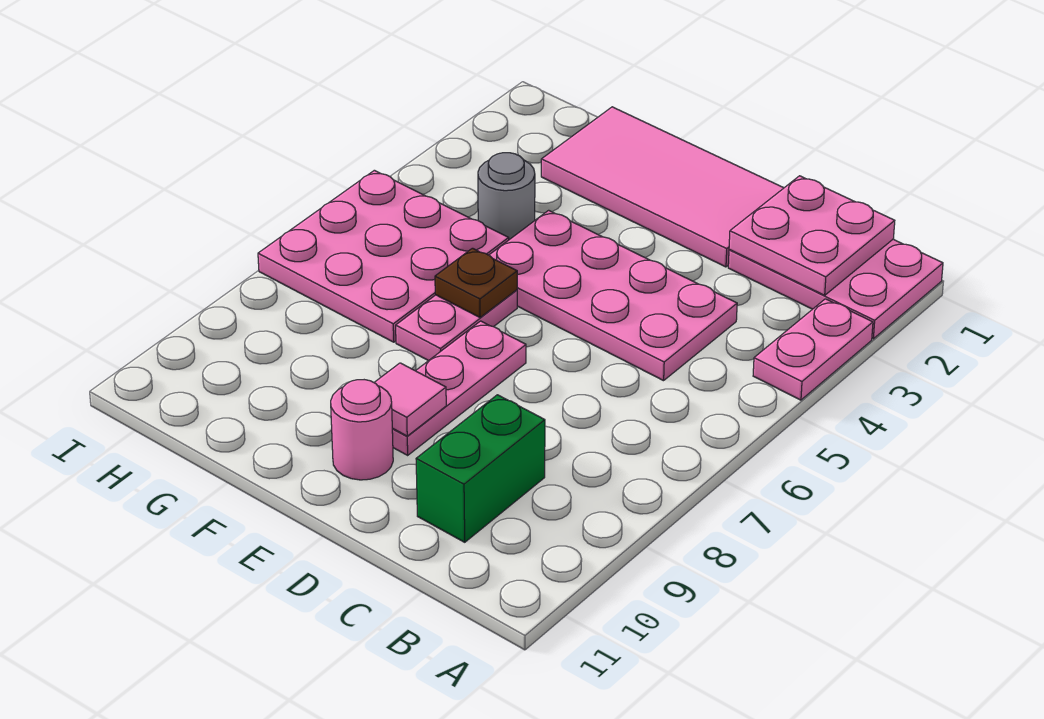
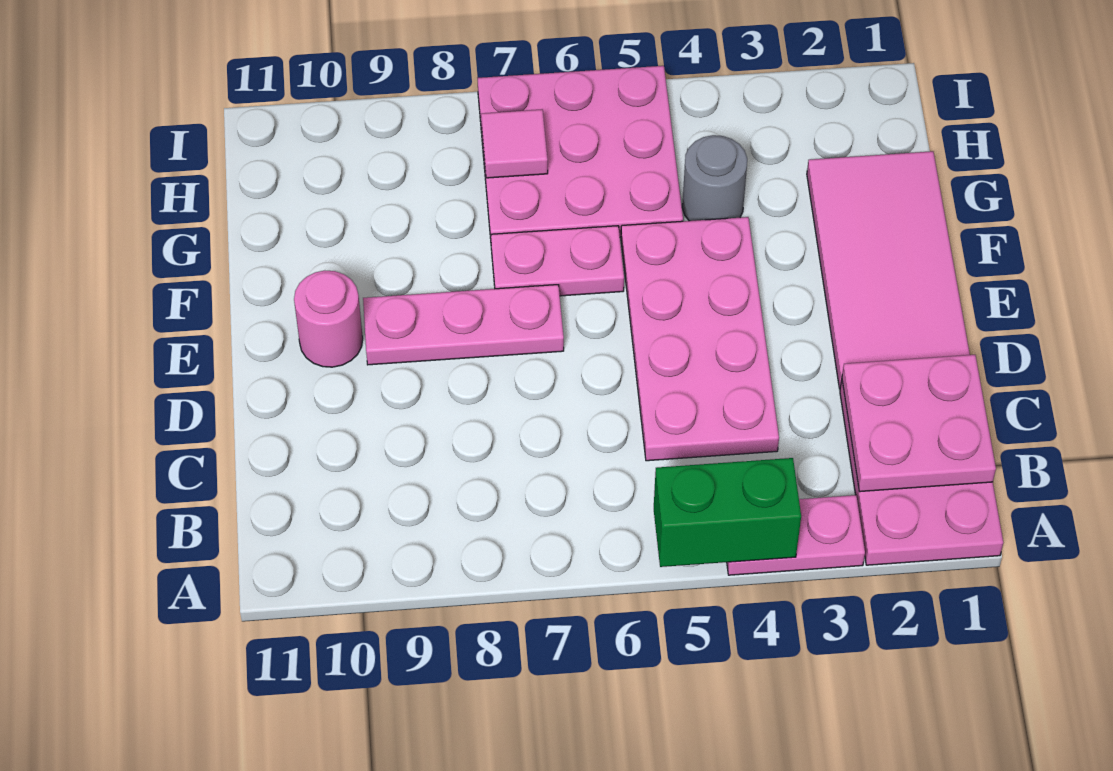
green 1x2 brick [416,395,545,542] -> green 1x2 brick moved to [654,458,801,567]
pink 1x1 tile [374,363,446,436] -> pink 1x1 tile moved to [481,109,548,178]
brown 1x1 plate [435,248,517,317] -> none

